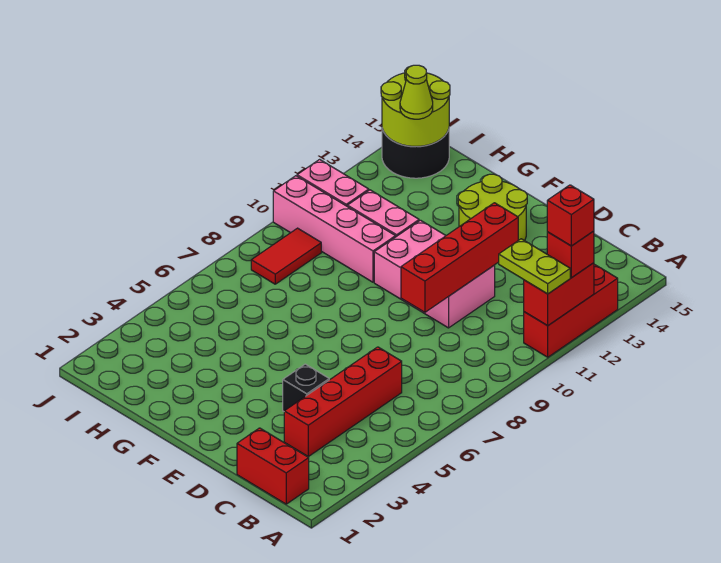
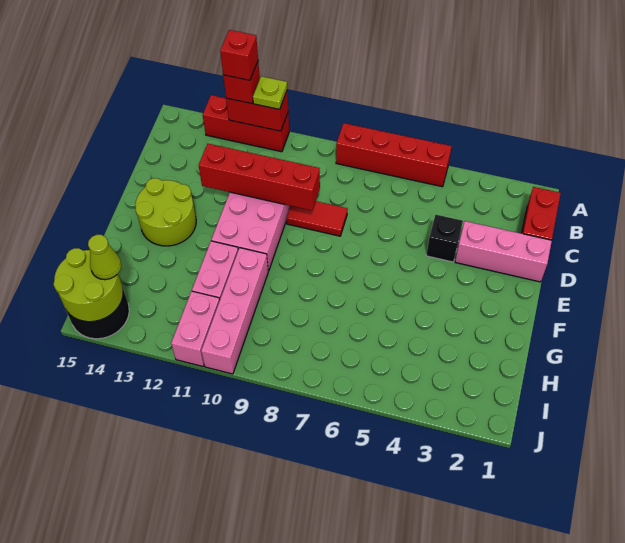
lime 1x2 plate [499,239,570,294] -> lime 1x1 plate [253,76,287,109]
red 1x4 brick [284,347,402,456] -> red 1x4 brick moved to [336,123,452,187]
none -> pink 1x3 brick [455,221,552,282]
red 1x2 tile [251,228,321,284] -> red 1x2 tile moved to [286,201,348,236]

